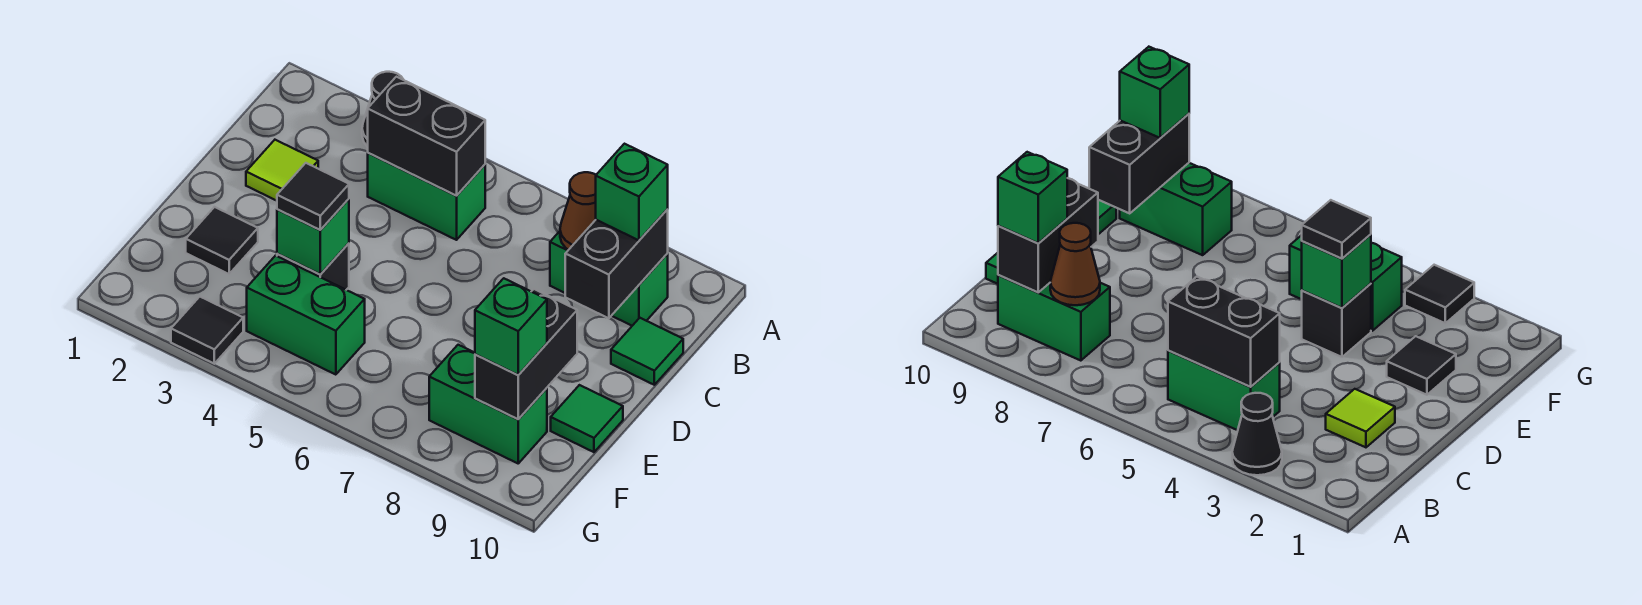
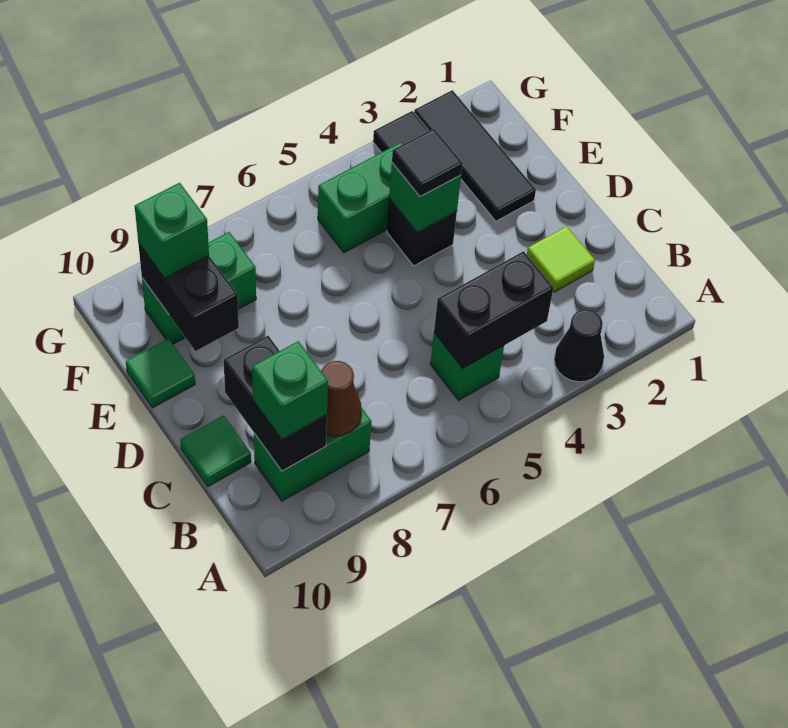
green 1x2 brick [368,153,485,240] -> green 1x1 brick [430,333,504,400]
black 1x1 tile [186,207,258,274] -> black 1x3 tile [414,90,536,221]

